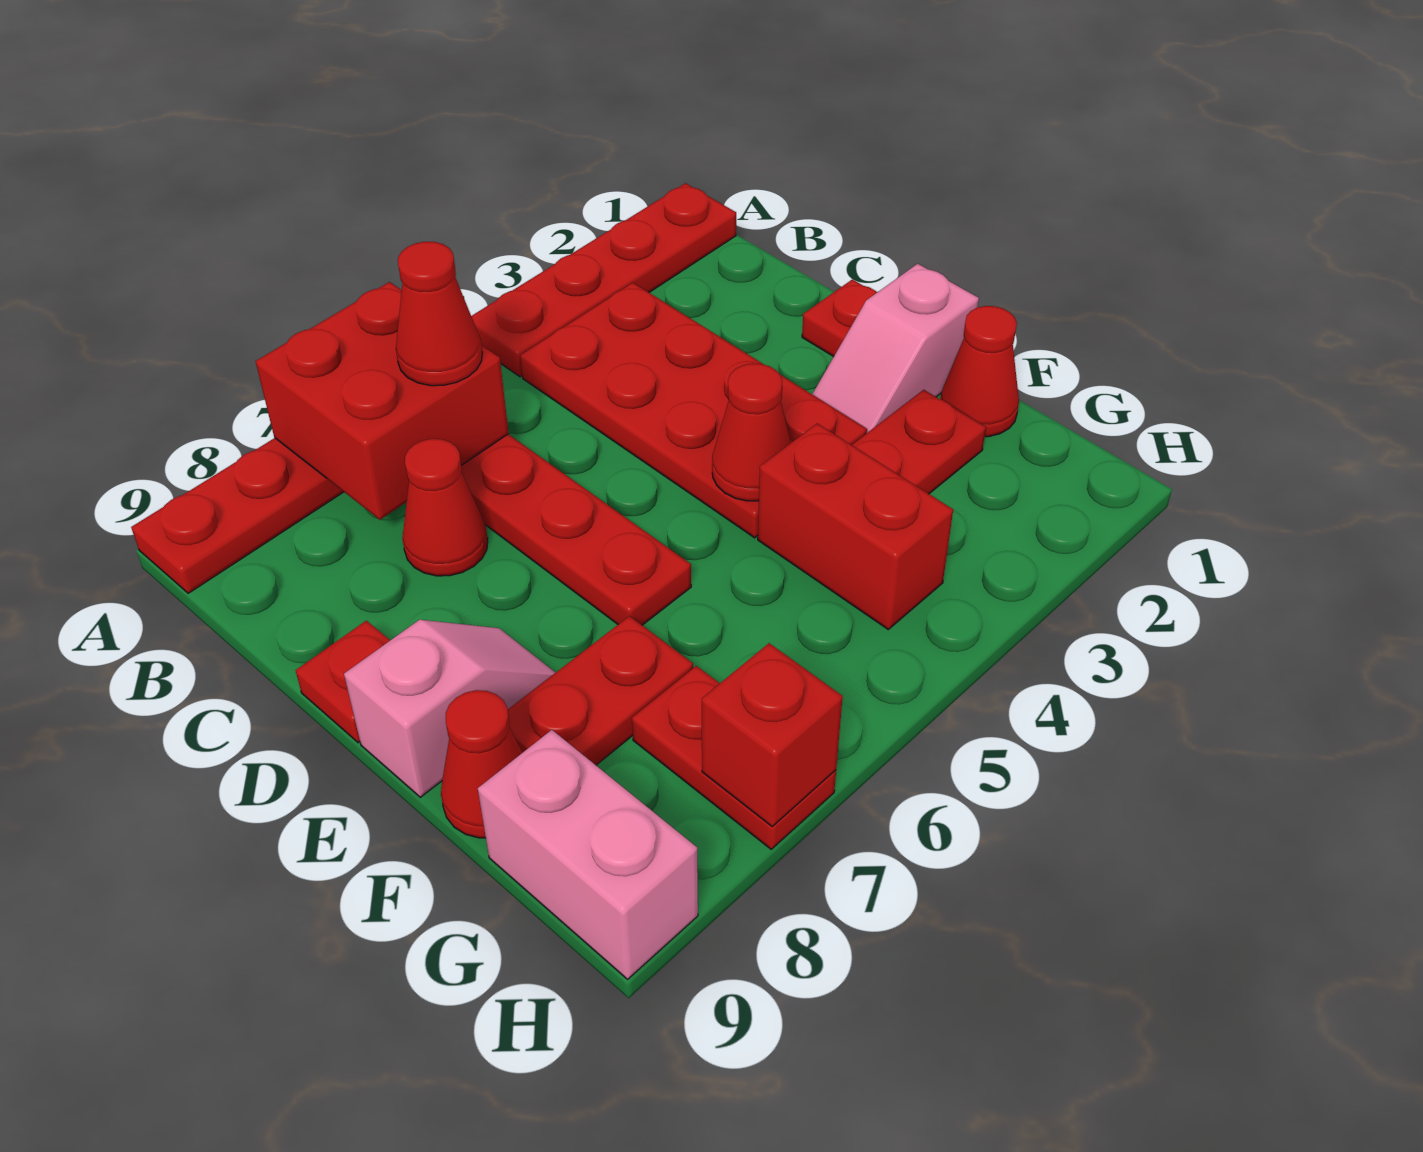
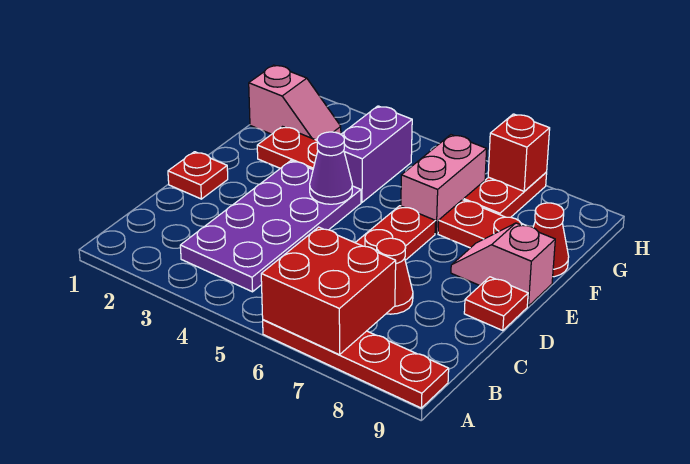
red 1x4 plate [471,183,736,377] -> none
red 2x4 plate [520,283,867,538] -> purple 2x4 plate [180,161,361,292]
red 1x1 cone [396,242,482,386] -> none
pink 1x2 slope [812,264,979,433] -> pink 1x2 slope moved to [249,65,341,140]
red 1x1 cone [712,363,791,501] -> purple 1x1 cone [310,132,352,204]
red 1x1 cone [940,306,1019,437] -> none
red 1x2 brick [758,423,953,629] -> purple 1x2 brick [341,106,412,202]
pink 1x2 brick [478,730,698,979] -> pink 1x2 brick moved to [401,135,487,233]

